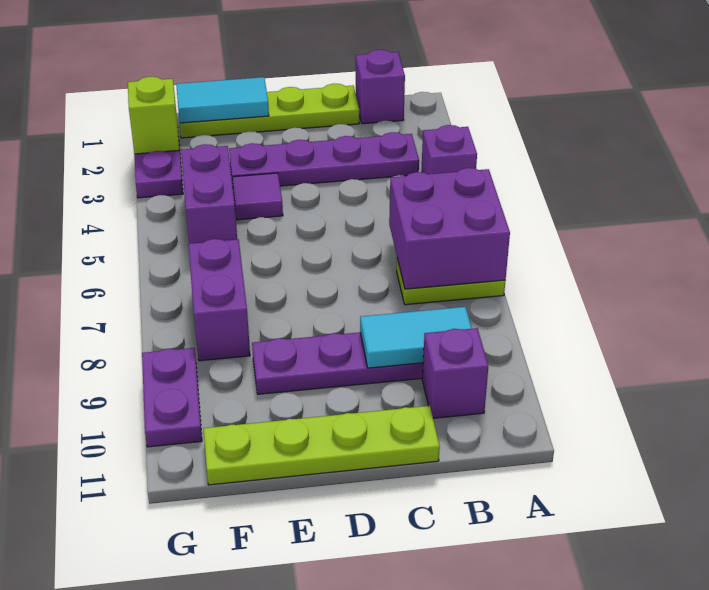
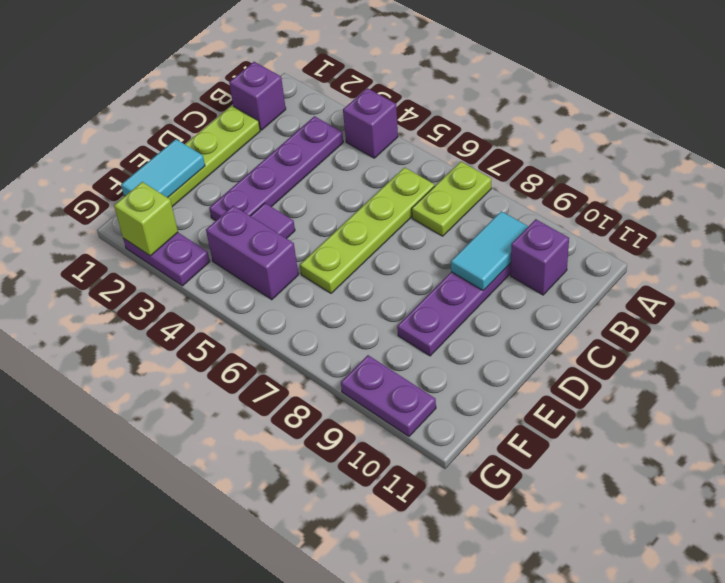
purple 2x2 brick [389,168,510,289] -> none
lime 1x4 plate [204,406,440,485] -> lime 1x4 plate moved to [300,167,435,293]
purple 1x2 brick [188,239,250,361] -> none

